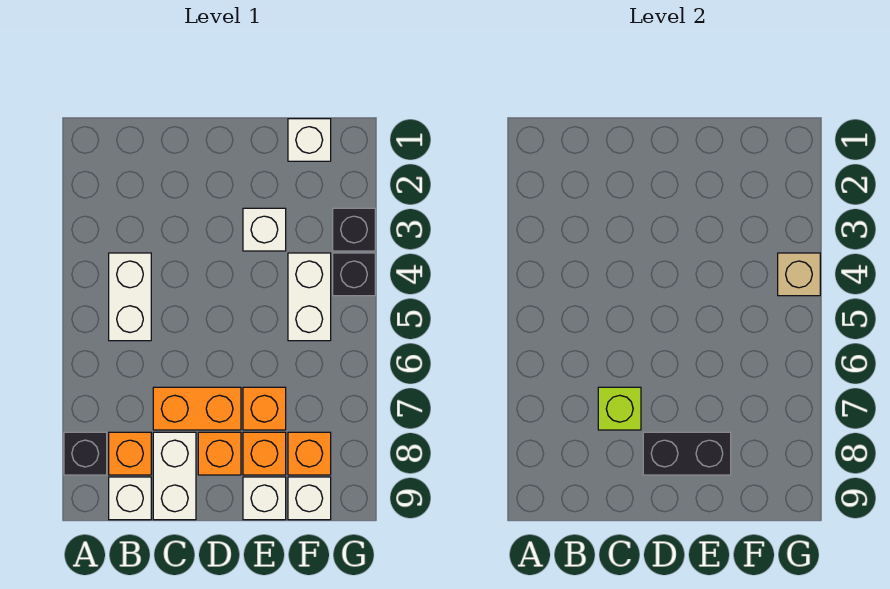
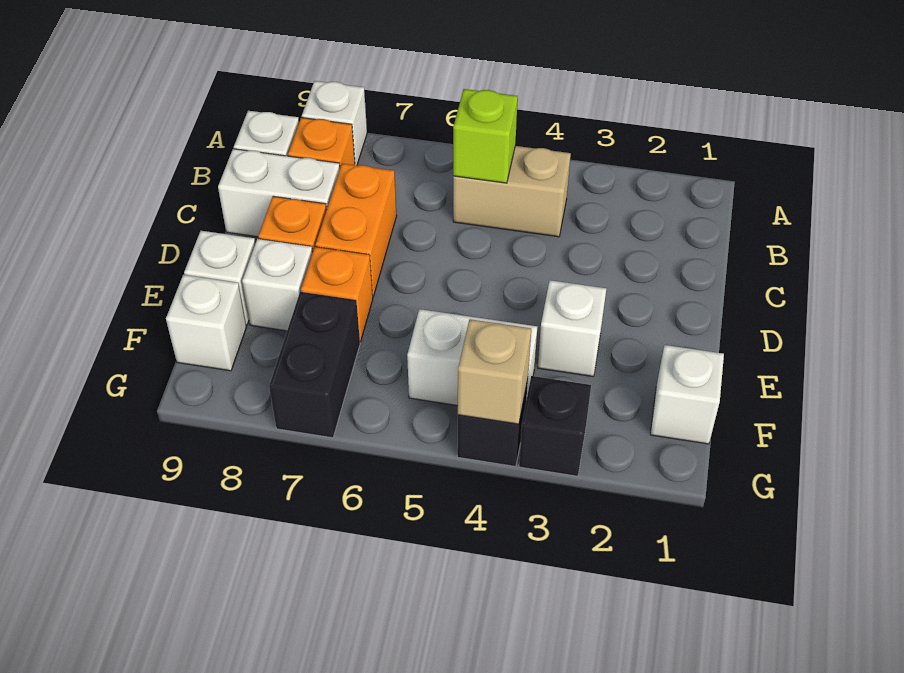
black 1x1 brick [64,432,107,475] -> white 1x1 brick [302,81,367,165]
white 1x2 brick [109,253,151,341] -> tan 1x2 brick [453,146,571,237]
lime 1x1 brick [598,387,641,430] -> lime 1x1 brick moved to [453,89,518,183]
black 1x2 brick [643,432,731,475] -> black 1x2 brick moved to [269,292,360,438]
orange 1x1 brick [243,432,286,475] -> white 1x1 brick [242,239,313,331]
orange 1x1 brick [288,432,331,475] -> none

